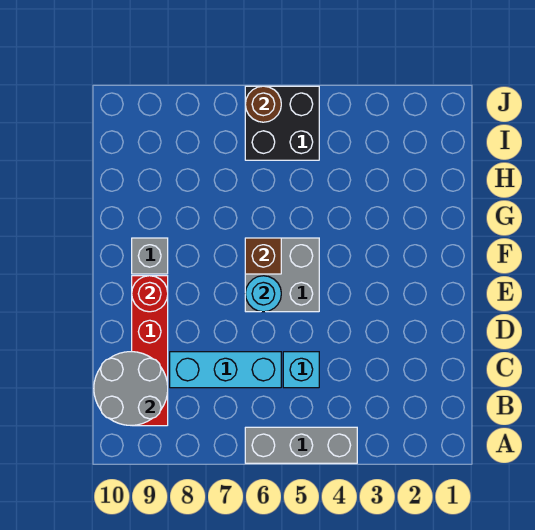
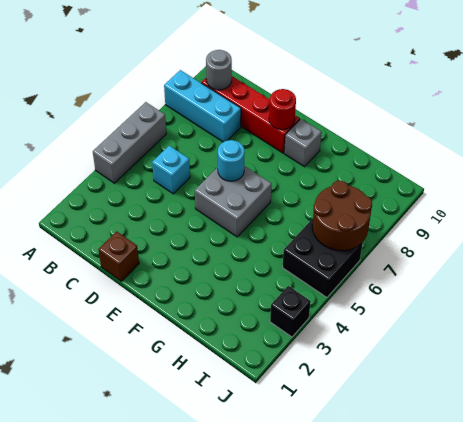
grey 2x2 round brick [94,352,168,425] -> grey 1x1 round brick [206,50,232,90]
cyan 1x3 brick [170,352,281,388] -> cyan 1x3 brick turned to [164,70,241,142]
brown 1x1 brick [245,238,281,274] -> brown 1x1 brick moved to [98,231,139,281]
none -> black 1x1 brick [270,286,311,337]
brown 1x1 round brick [245,86,281,122] -> brown 2x2 round brick [312,181,372,251]

